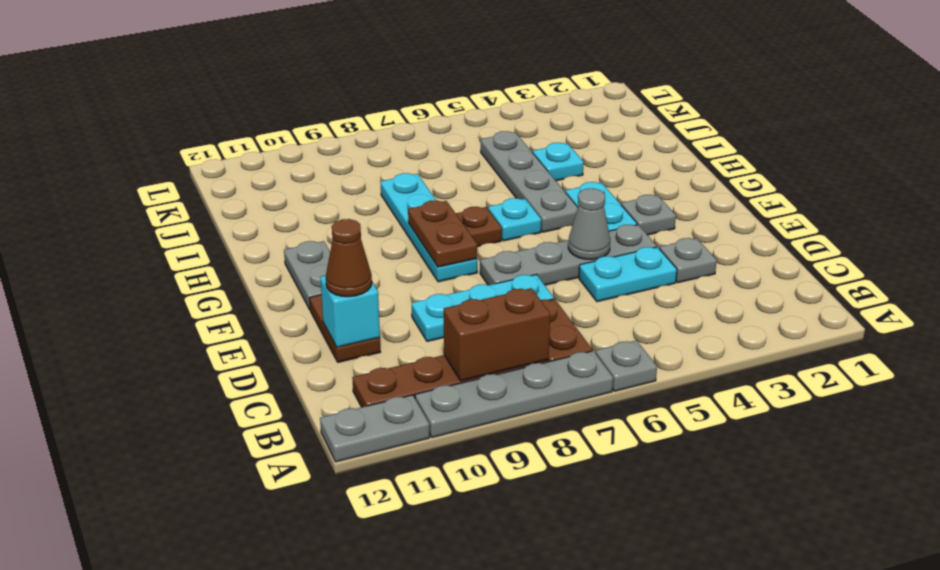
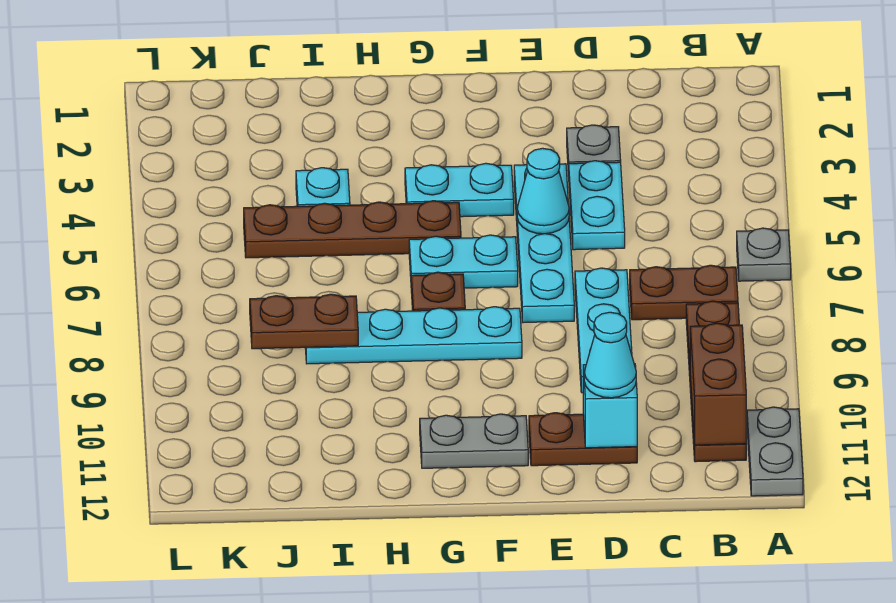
grey 1x4 plate [415,351,613,438] -> none
brown 1x2 brick [444,288,550,381] -> brown 1x2 brick moved to [690,323,746,445]
brown 1x1 cone [326,219,372,297] -> cyan 1x1 cone [584,312,636,398]
grey 1x4 plate [480,225,657,285] -> cyan 1x4 plate [514,164,574,323]
grey 1x1 cone [568,188,610,260] -> cyan 1x1 cone [517,148,569,234]
grey 1x1 plate [621,195,676,235] -> none
brown 1x2 plate [408,200,477,267] -> brown 1x2 plate moved to [250,294,358,349]
grey 1x4 plate [481,131,578,232] -> brown 1x4 plate [244,201,461,258]
cyan 1x1 plate [488,198,541,241] -> cyan 1x2 plate [409,235,518,288]

